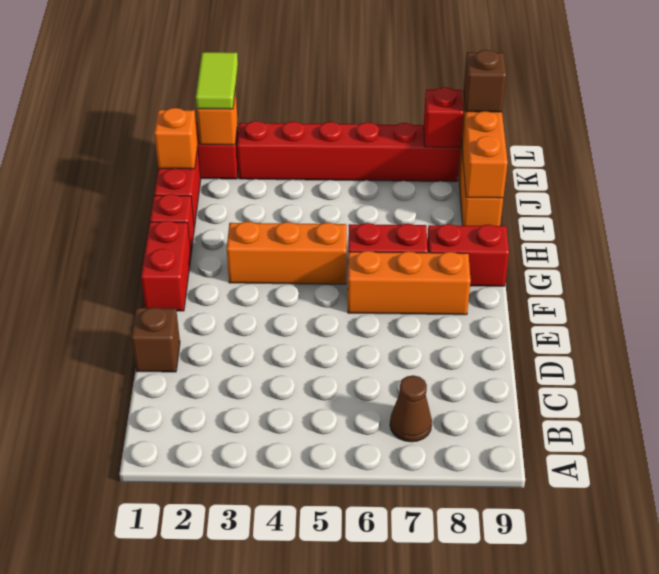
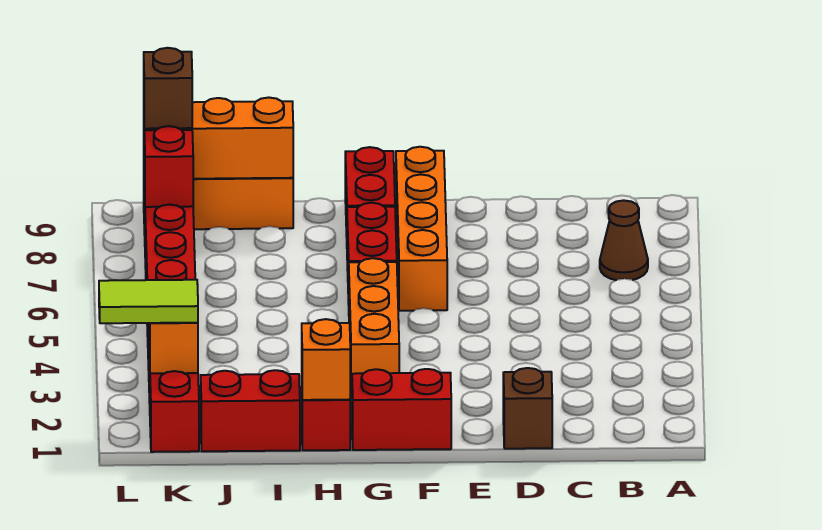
orange 1x3 brick [348,251,471,315] -> orange 1x4 brick [396,147,447,311]
orange 1x1 brick [154,108,198,169] -> orange 1x1 brick moved to [302,319,350,400]

